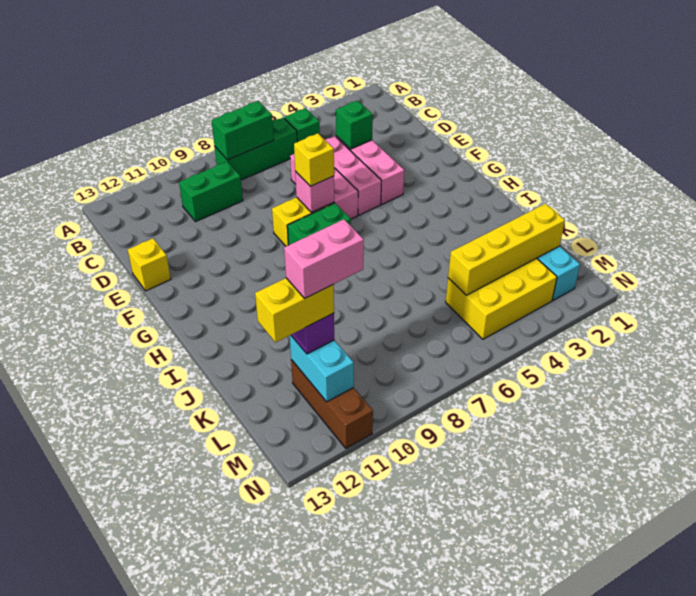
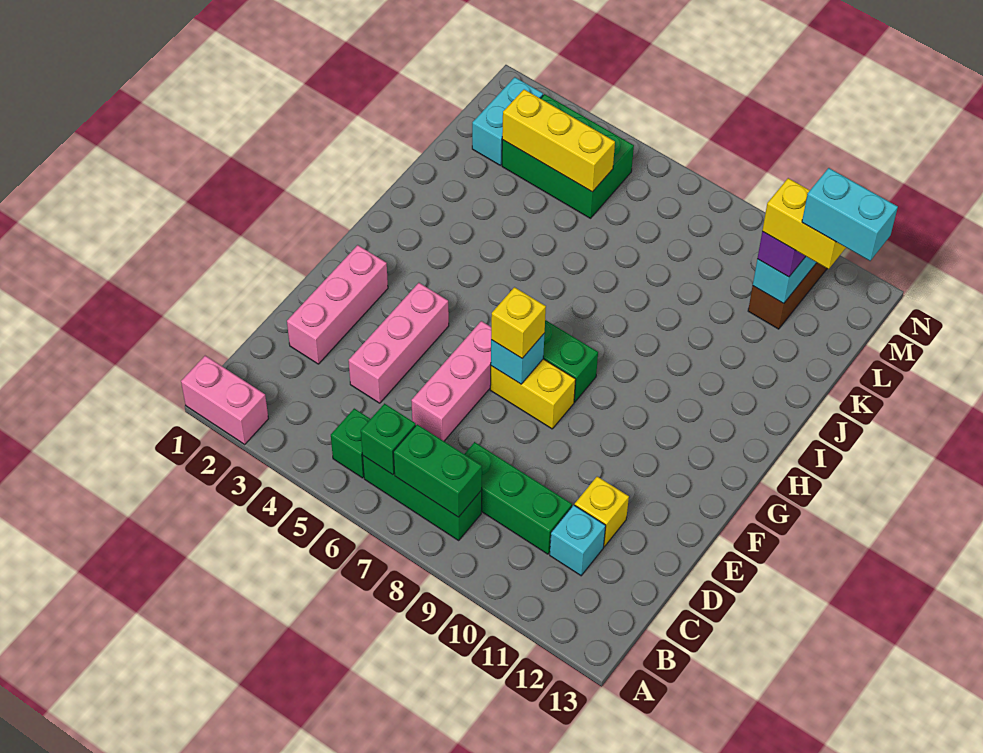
green 1x2 brick [179,162,243,221] -> green 1x3 brick [465,442,572,554]
none -> cyan 1x1 brick [550,505,606,576]
green 1x1 brick [336,101,373,149] -> green 1x1 brick moved to [361,404,416,475]
pink 1x3 brick [325,136,382,215] -> pink 1x3 brick moved to [287,245,388,364]
yellow 1x1 brick [128,238,171,291] -> yellow 1x1 brick moved to [575,476,629,547]
pink 1x1 brick [295,171,334,213] -> cyan 1x1 brick [491,333,545,384]
yellow 1x4 brick [448,204,565,295] -> yellow 1x3 brick [502,89,615,192]
yellow 2x3 brick [446,258,557,339] -> green 2x3 brick [502,94,634,218]
pink 1x2 brick [284,219,364,298] -> pink 1x2 brick moved to [181,356,268,444]
none -> cyan 1x2 brick [802,168,898,261]

